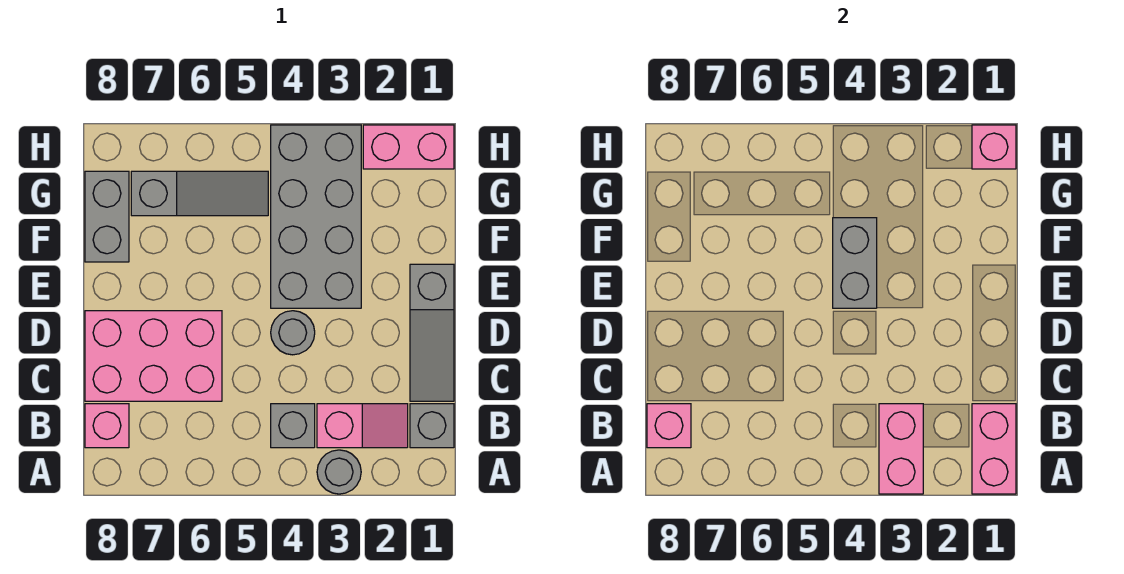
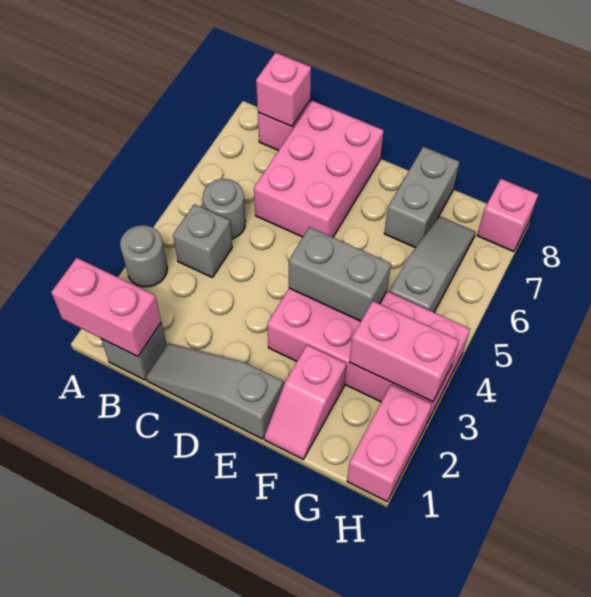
pink 1x2 brick [879,404,923,494] -> pink 1x2 brick moved to [350,301,459,402]
pink 1x2 slope [317,404,408,448] -> pink 1x2 slope moved to [264,345,346,459]
grey 1x1 round brick [271,311,315,355] -> grey 1x1 round brick moved to [203,179,246,239]
grey 2x4 brick [271,125,361,308] -> pink 2x4 brick [267,288,470,422]
grey 1x2 brick [85,171,129,262] -> grey 1x2 brick turned to [384,147,459,248]
grey 1x3 slope [131,171,268,216] -> grey 1x3 slope turned to [390,216,476,312]
pink 1x1 brick [972,125,1016,169] -> pink 1x1 brick moved to [477,179,538,252]

